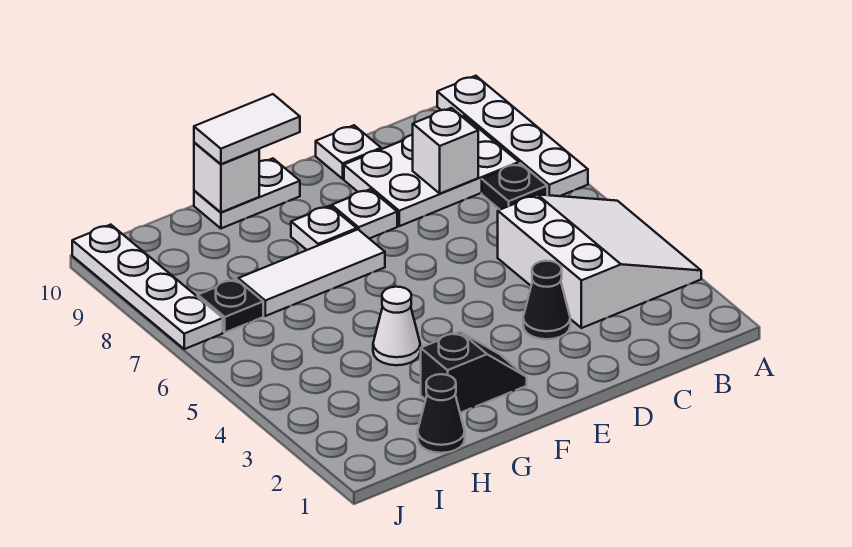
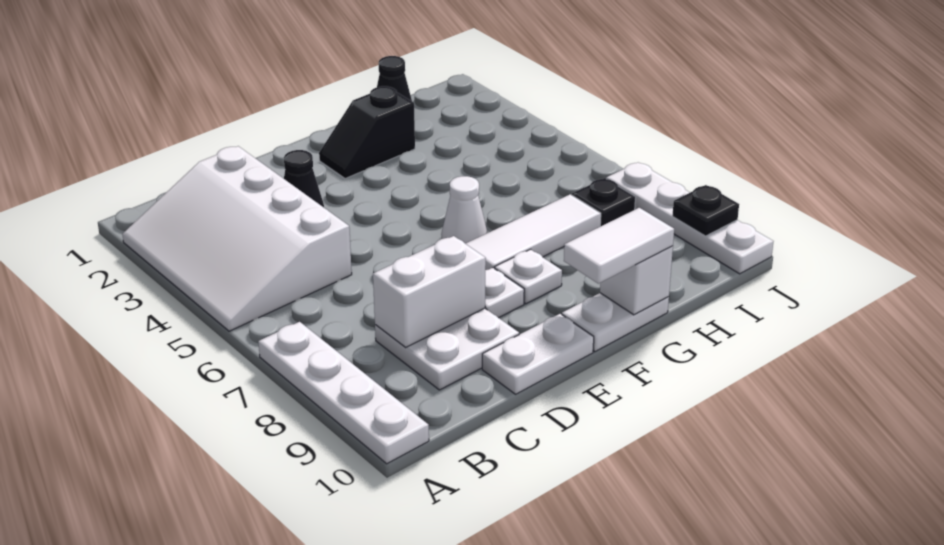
white 3x3 slope [498,195,701,328] -> white 3x4 slope [122,146,352,331]
black 1x1 plate [482,163,547,210] -> black 1x1 plate moved to [672,185,739,236]
white 2x3 plate [344,116,519,226] -> white 2x2 plate [375,308,519,390]
white 1x1 brick [413,108,478,194] -> white 1x2 brick [373,236,486,348]
white 1x1 plate [316,125,381,179] -> white 1x2 plate [482,314,594,394]
white 1x1 cone [373,287,420,365] -> white 1x1 cone moved to [441,176,487,243]

